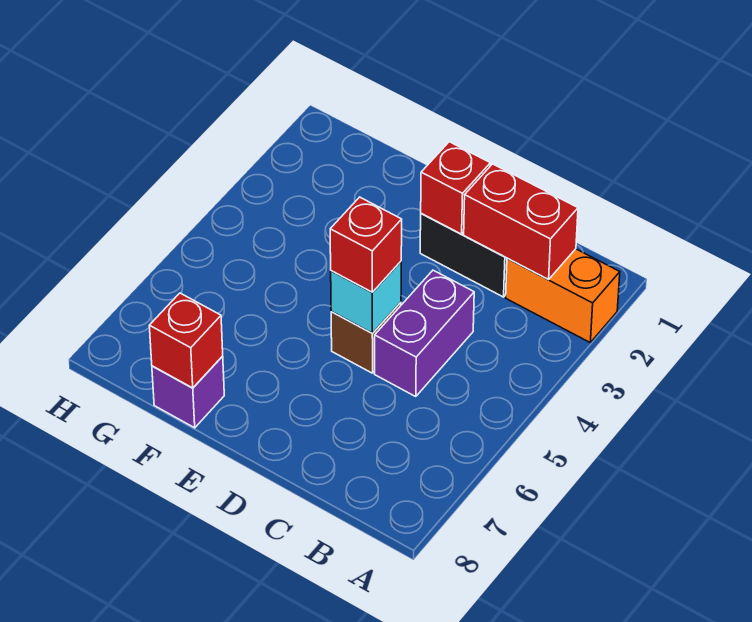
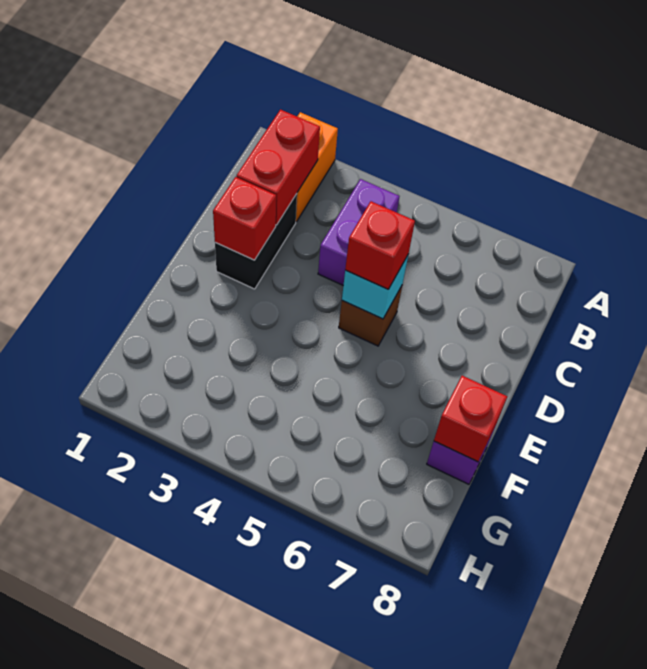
purple 1x2 brick [375,270,474,396] -> purple 1x2 brick turned to [318,179,399,285]

